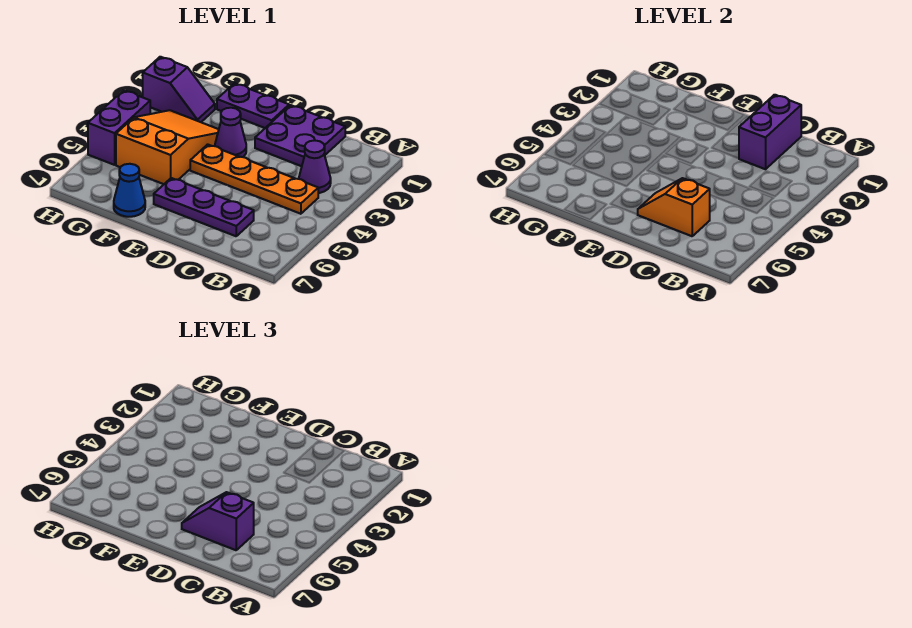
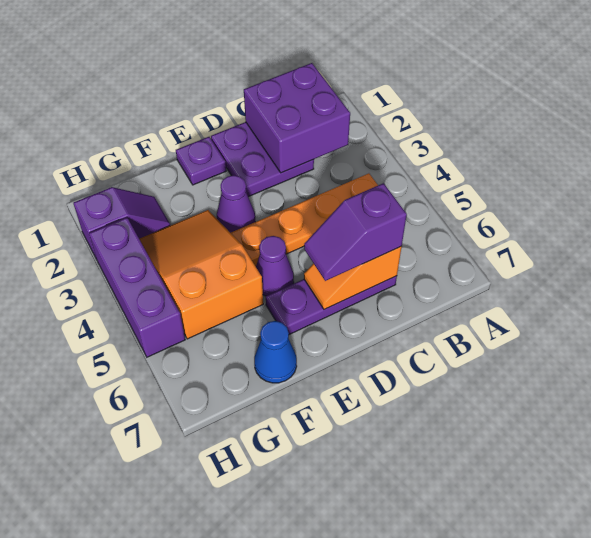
purple 1x1 cone [299,141,331,193] -> purple 1x1 cone moved to [256,236,294,296]
purple 1x2 brick [739,95,801,169] -> purple 2x2 brick [244,63,350,173]
purple 1x2 plate [217,83,289,128] -> purple 1x1 plate [176,137,226,185]
purple 1x2 brick [88,90,151,165] -> purple 1x3 brick [89,218,185,357]

